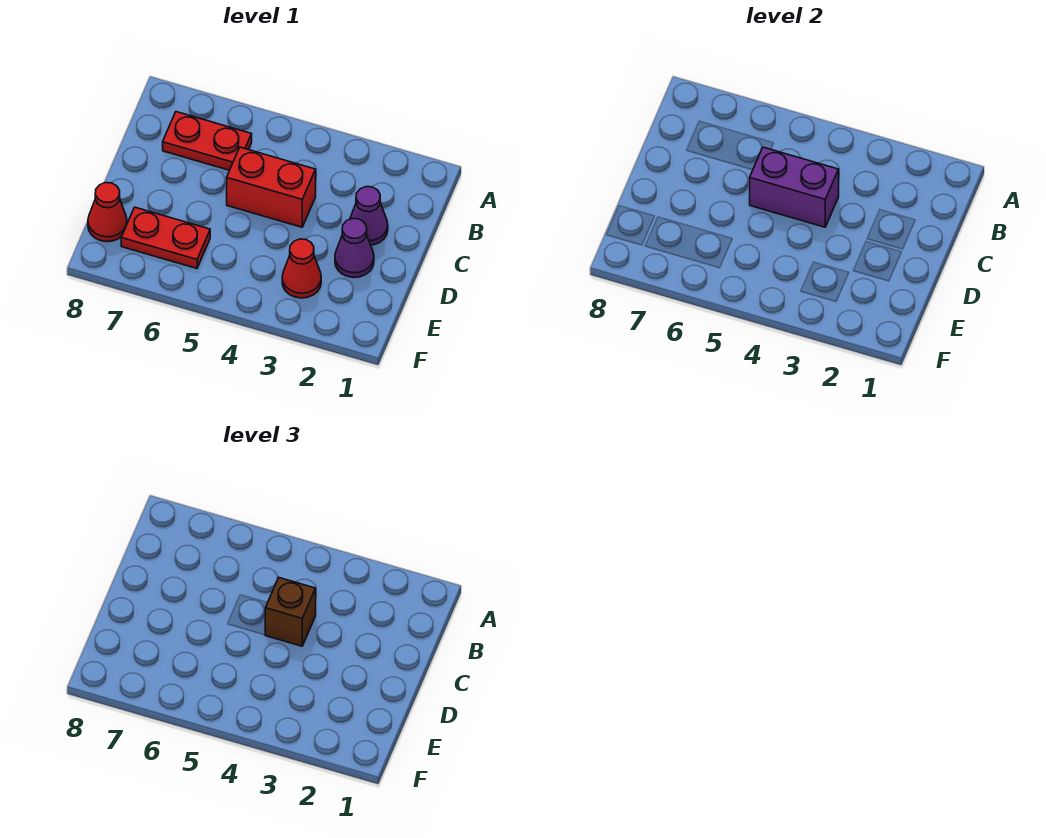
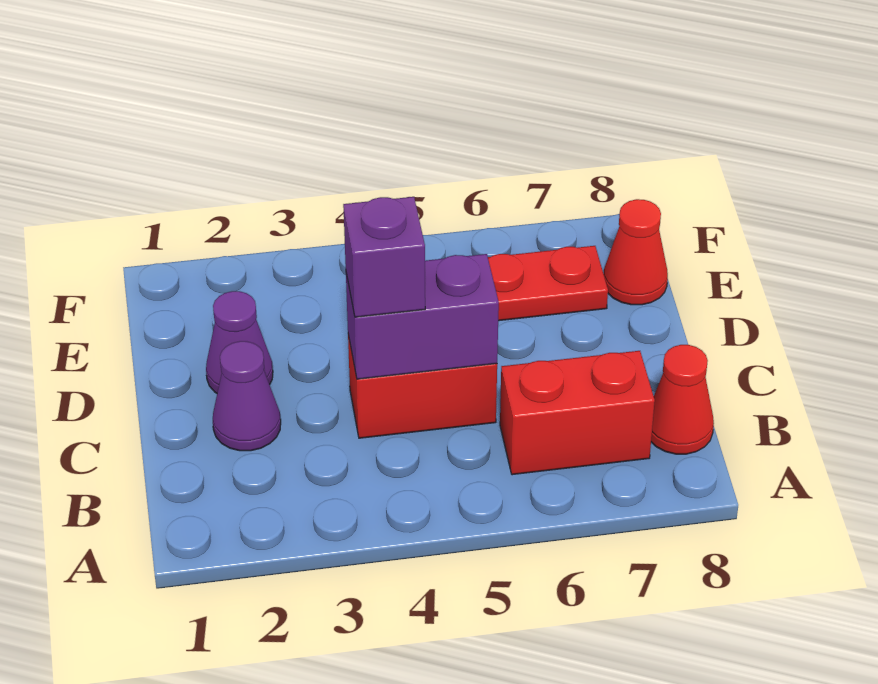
red 1x2 plate [163,112,252,170] -> red 1x2 brick [500,351,655,475]
brown 1x1 brick [265,578,316,646] -> purple 1x1 brick [343,197,425,317]
red 1x1 cone [282,239,321,298] -> red 1x1 cone moved to [651,345,714,454]

